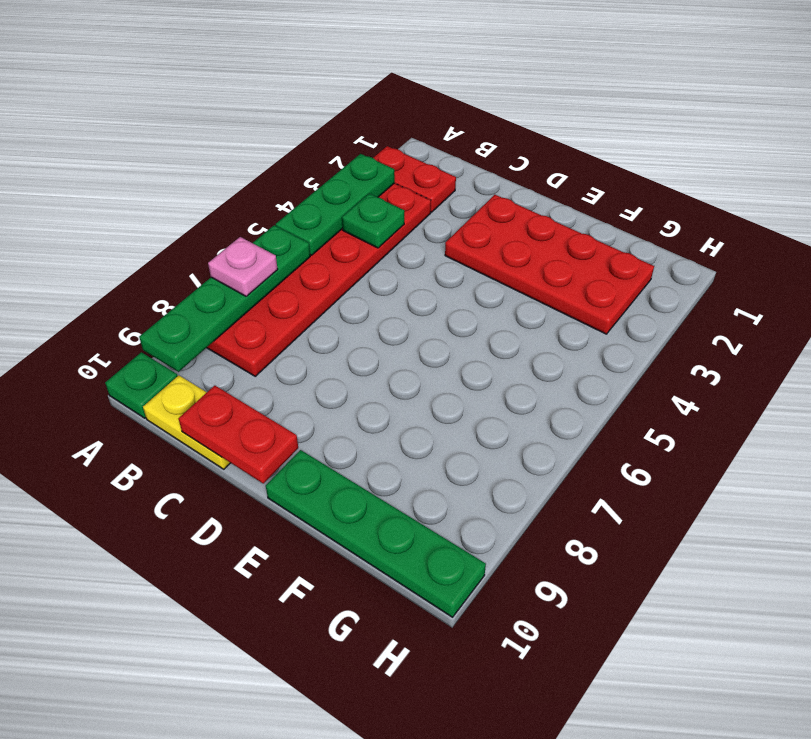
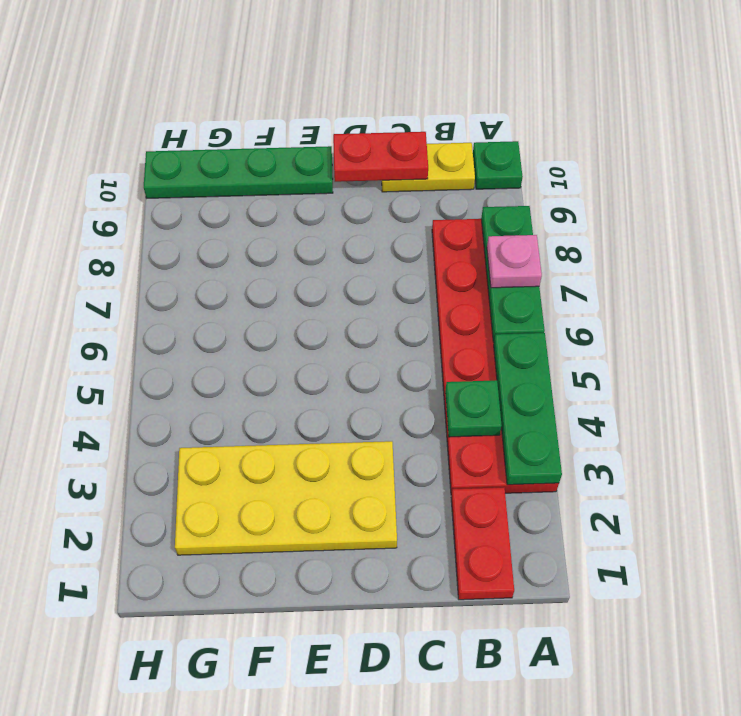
red 1x2 plate [373,146,456,212] -> red 1x2 plate turned to [451,488,514,600]
green 1x4 plate [139,225,310,372] -> green 1x3 plate [481,206,545,342]
red 2x4 plate [445,195,654,334] -> yellow 2x4 plate [175,441,397,555]

